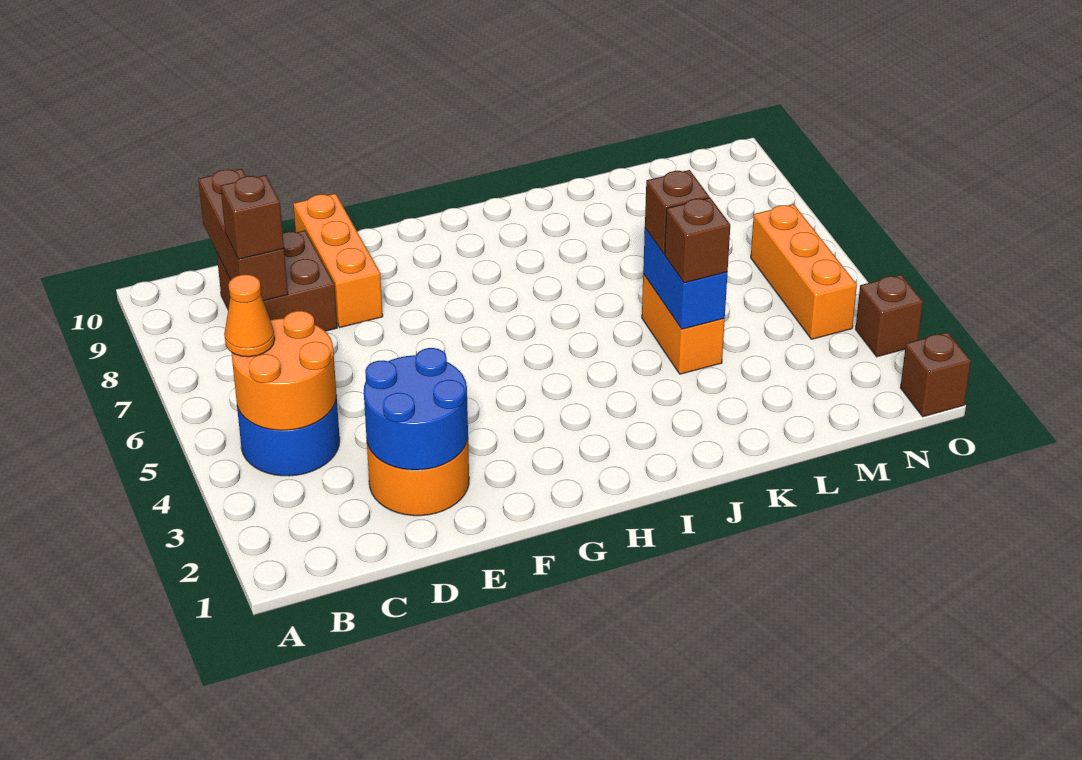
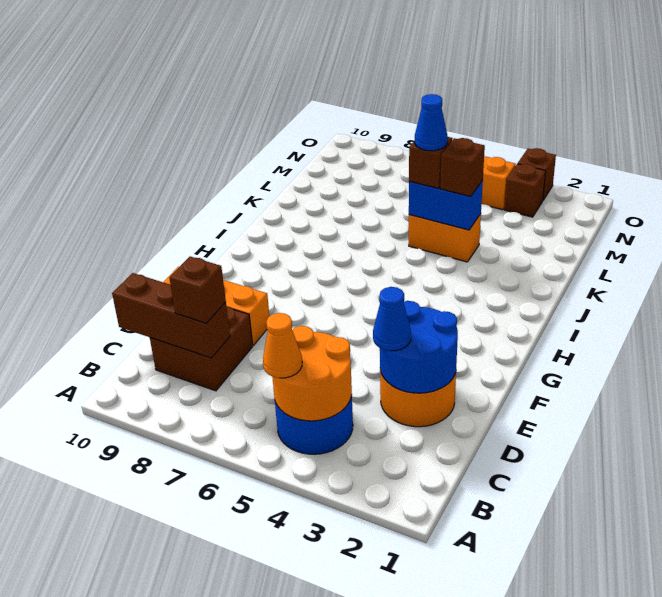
none -> blue 1x1 cone [373,287,411,351]
none -> blue 1x1 cone [415,94,448,151]
brown 1x1 brick [900,332,971,417] -> brown 1x1 brick moved to [504,164,546,217]

